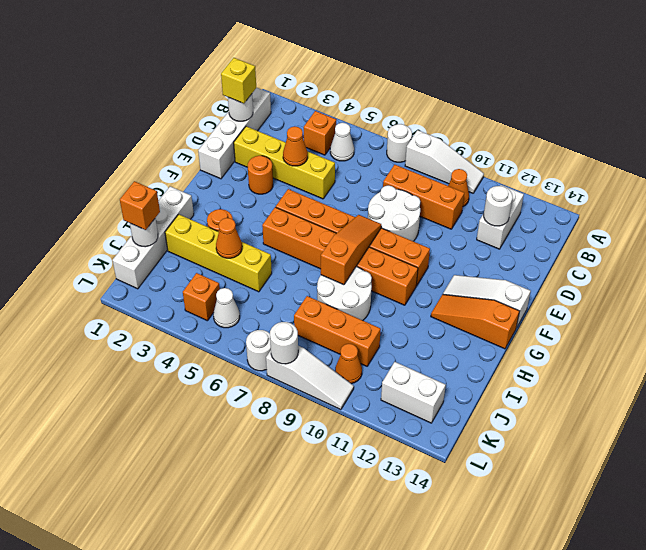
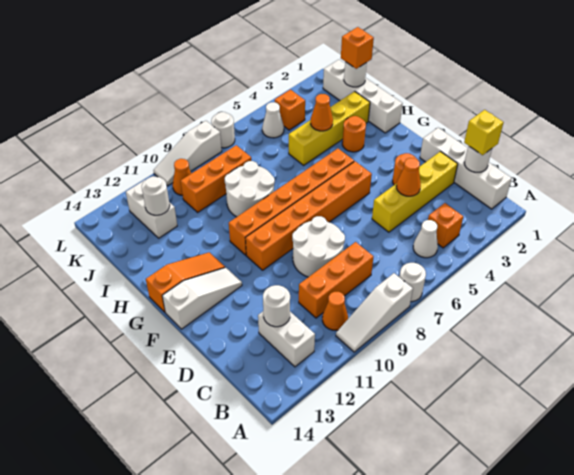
orange 1x3 slope [321,215,381,285] -> none
white 1x2 brick [381,362,446,423] -> white 1x2 brick turned to [126,180,177,238]
white 1x1 round brick [270,322,298,364] -> white 1x1 round brick moved to [142,176,170,215]

